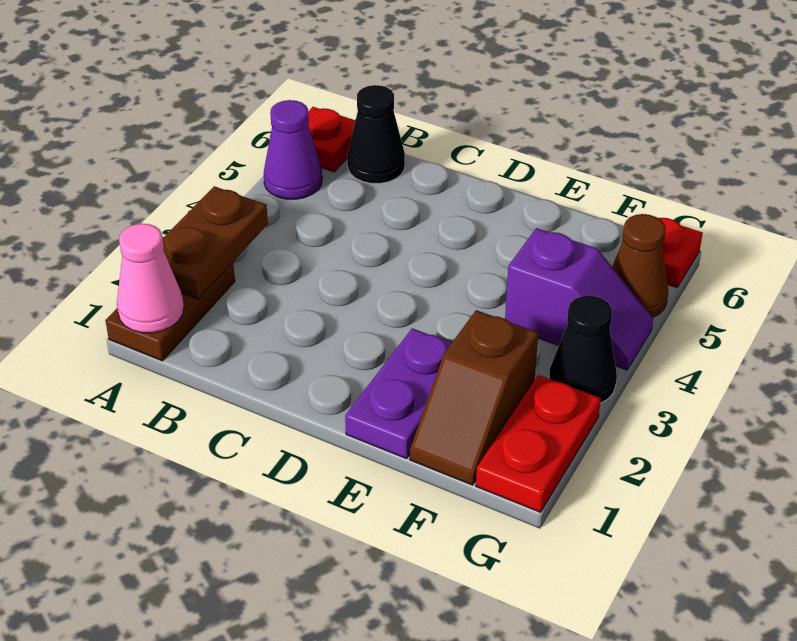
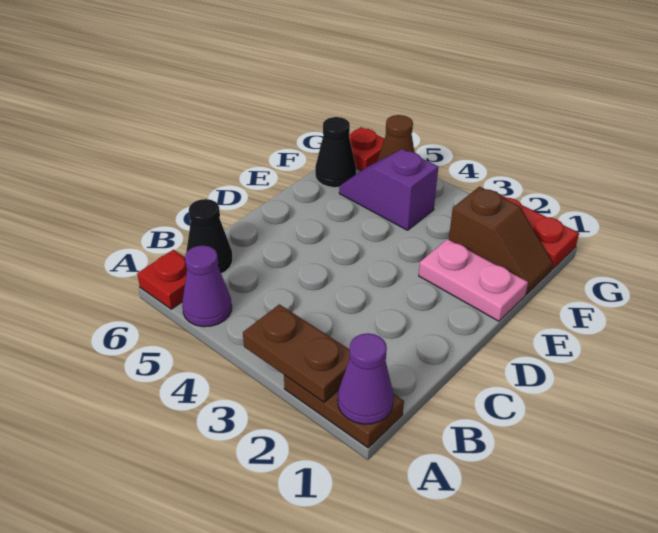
pink 1x1 cone [117,224,184,333] -> purple 1x1 cone [338,333,394,424]
purple 1x2 plate [345,328,451,459] -> pink 1x2 plate [419,239,528,321]
purple 1x2 slope [505,228,653,370] -> purple 1x2 slope turned to [339,149,438,230]
black 1x1 cone [549,296,617,403] -> black 1x1 cone moved to [315,117,356,188]

